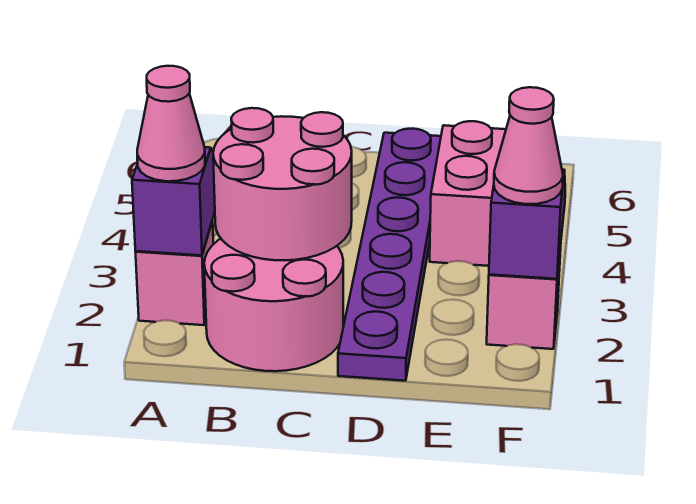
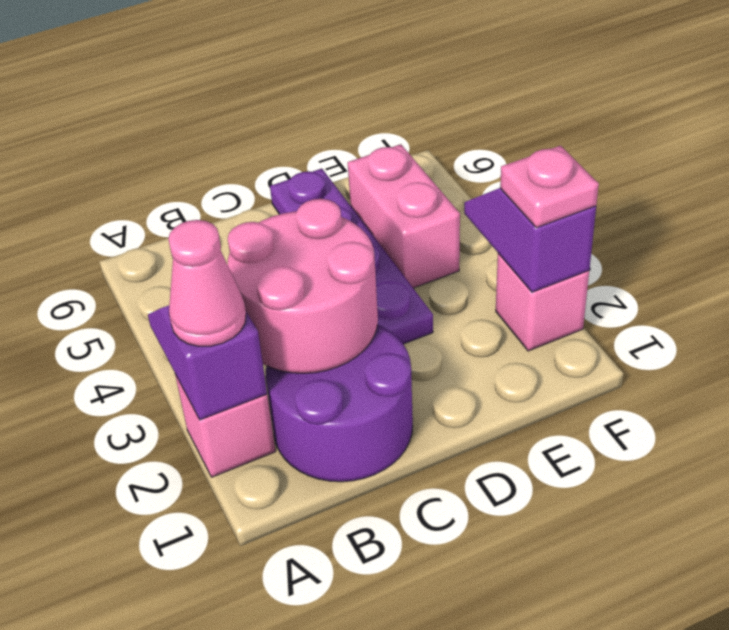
pink 2x2 round brick [204,239,343,371] -> purple 2x2 round brick [266,324,413,482]
purple 1x6 plate [338,129,441,381] -> purple 1x4 plate [270,169,433,344]
pink 1x1 cone [494,87,563,204] -> pink 1x1 plate [500,146,599,228]

